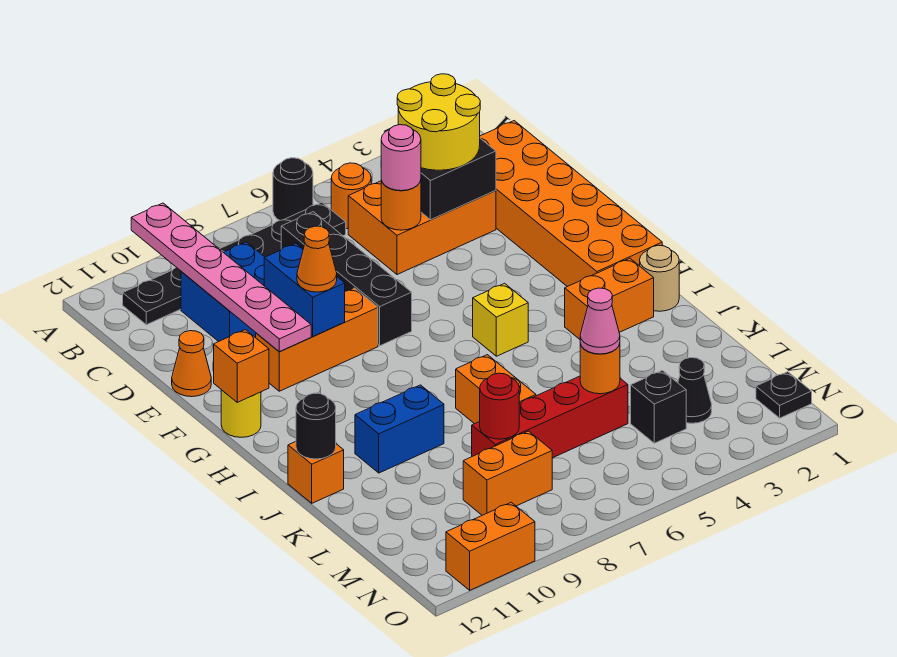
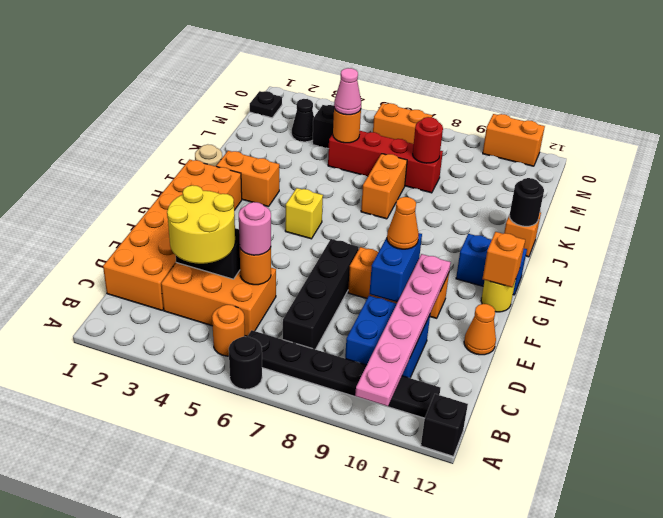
none -> black 1x1 brick [421,394,468,456]
blue 1x2 brick [355,385,444,473] -> blue 1x2 brick moved to [456,234,527,295]
orange 1x2 brick [463,431,552,515] -> orange 1x2 brick moved to [373,103,432,144]

